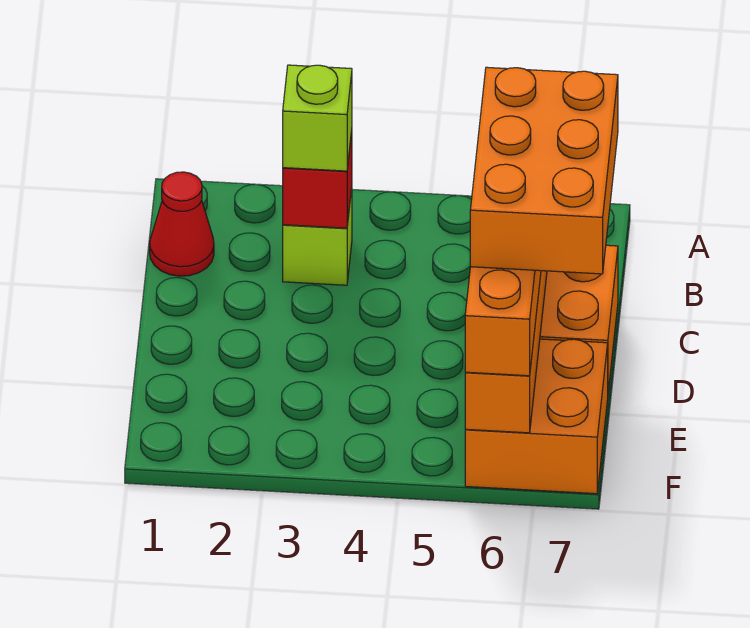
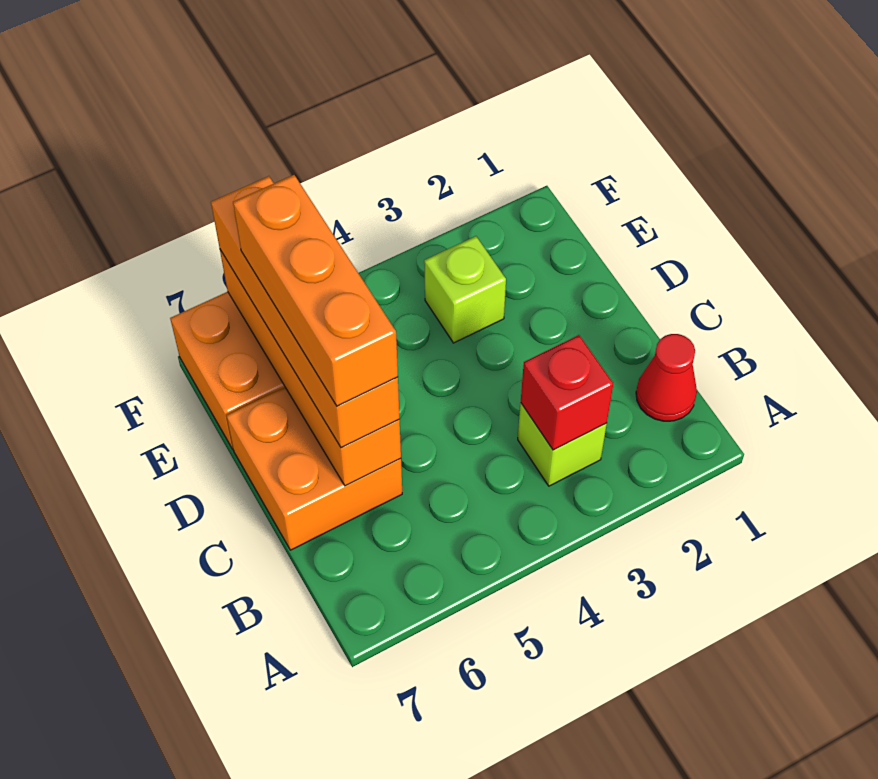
lime 1x1 brick [283,65,352,171] -> lime 1x1 brick moved to [424,236,506,343]
orange 2x3 brick [470,67,618,274] -> orange 1x3 brick [233,175,398,406]

